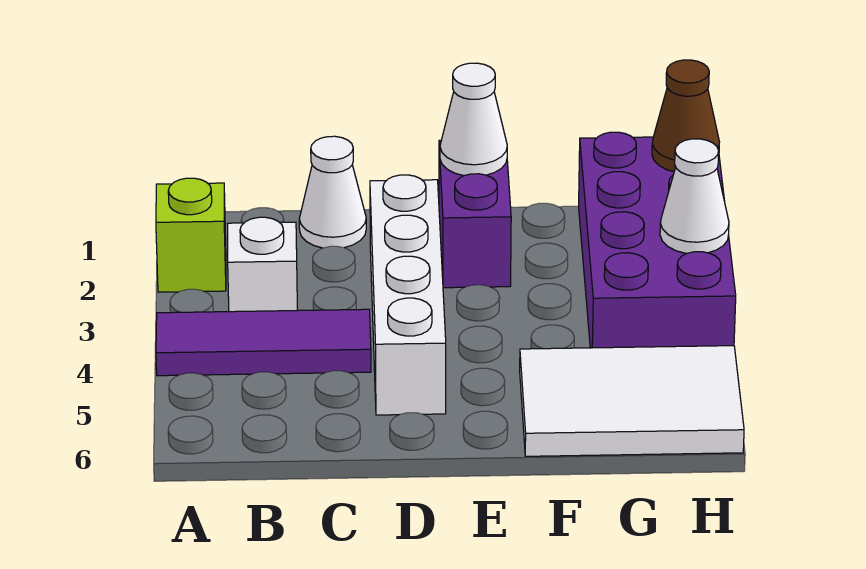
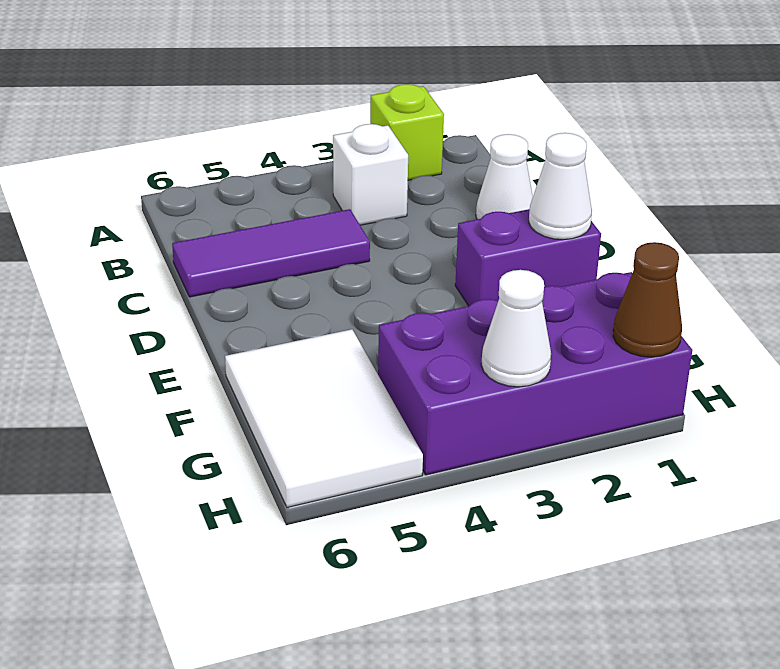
purple 1x3 tile [156,309,371,376] -> purple 1x3 tile turned to [172,209,370,297]
white 1x4 brick [370,175,446,415] -> none

